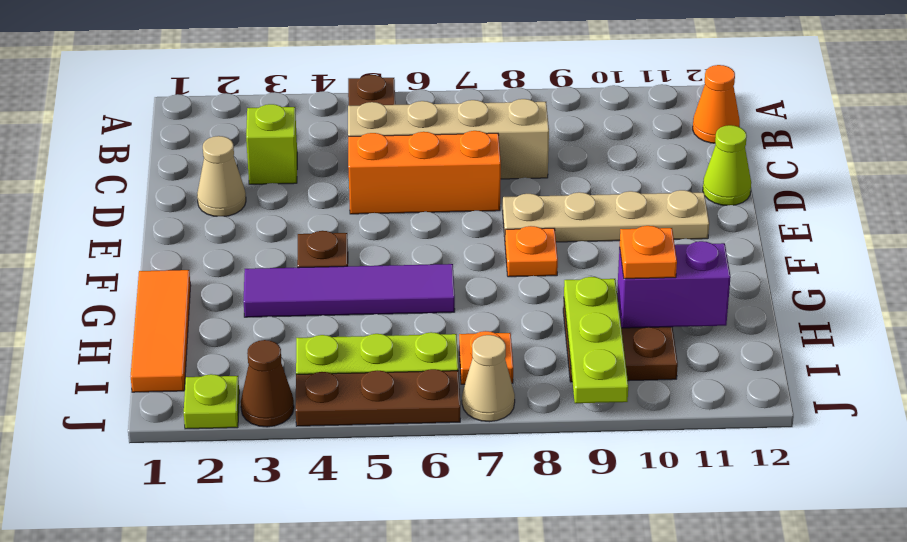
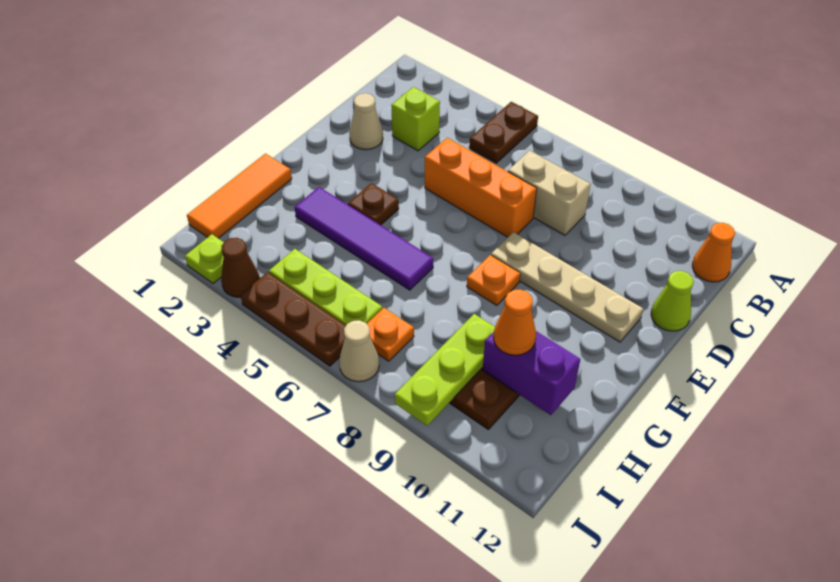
tan 1x4 brick [348,99,549,179] -> tan 1x2 brick [508,151,591,235]
orange 1x1 plate [620,226,677,279] -> orange 1x1 cone [493,289,536,355]

